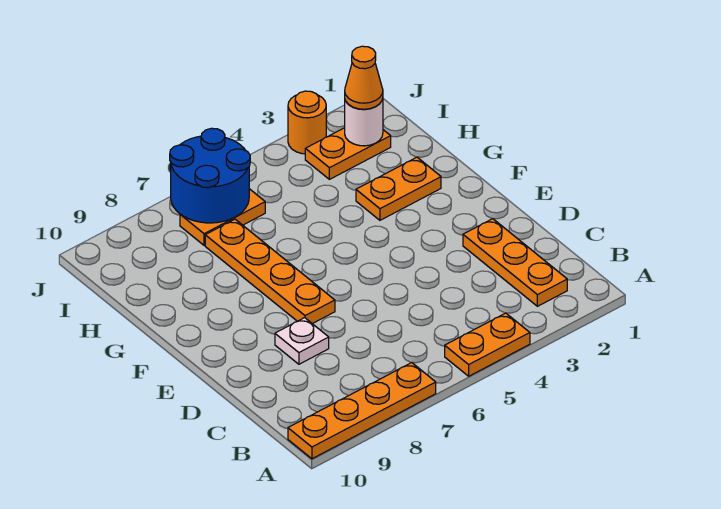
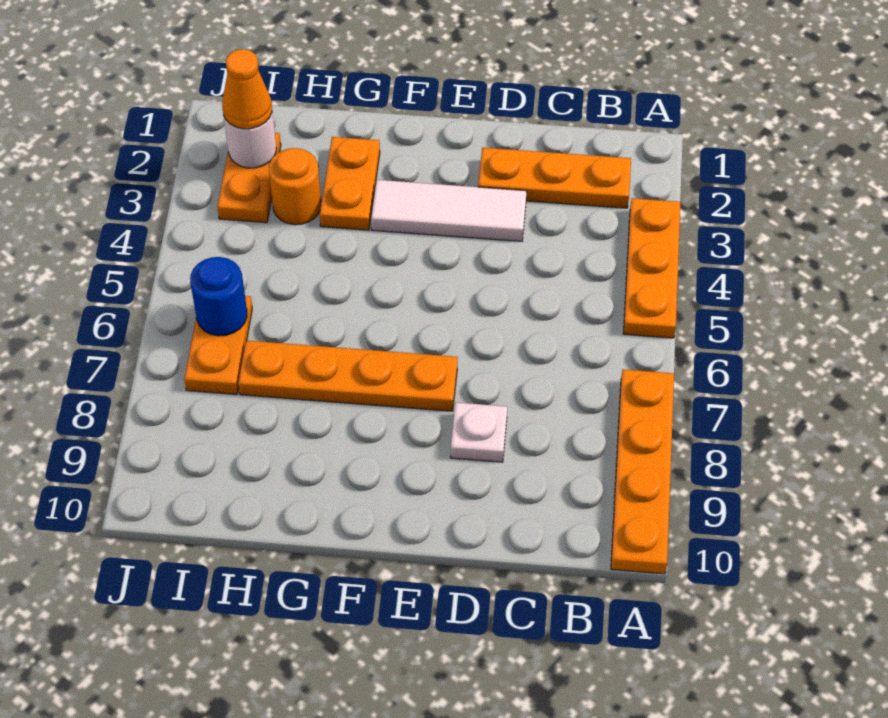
orange 1x2 plate [445,313,530,376] -> orange 1x3 plate [623,198,680,338]
none -> white 1x3 tile [371,180,527,241]
blue 2x2 round brick [170,128,250,223] -> blue 1x1 round brick [190,257,247,336]
orange 1x1 round brick [288,91,326,154] -> orange 1x1 round brick moved to [269,148,321,225]

